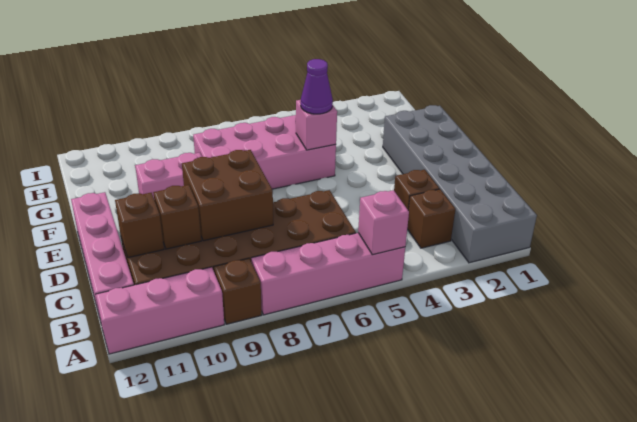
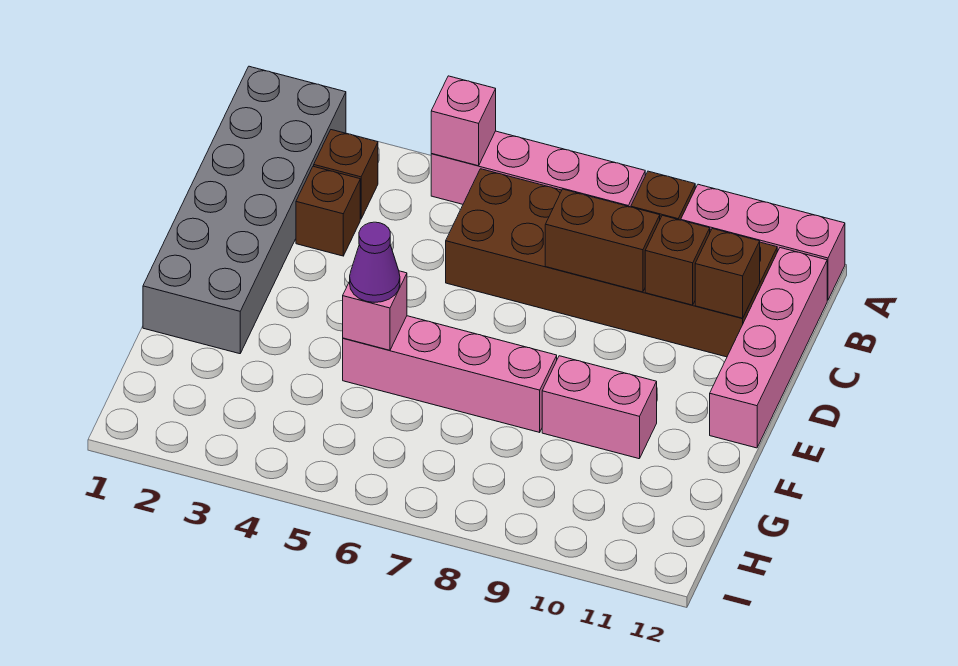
brown 2x2 brick [182,150,273,241] -> brown 1x2 brick [545,189,660,292]
pink 2x4 brick [193,115,336,189] -> pink 1x4 brick [343,316,557,432]

